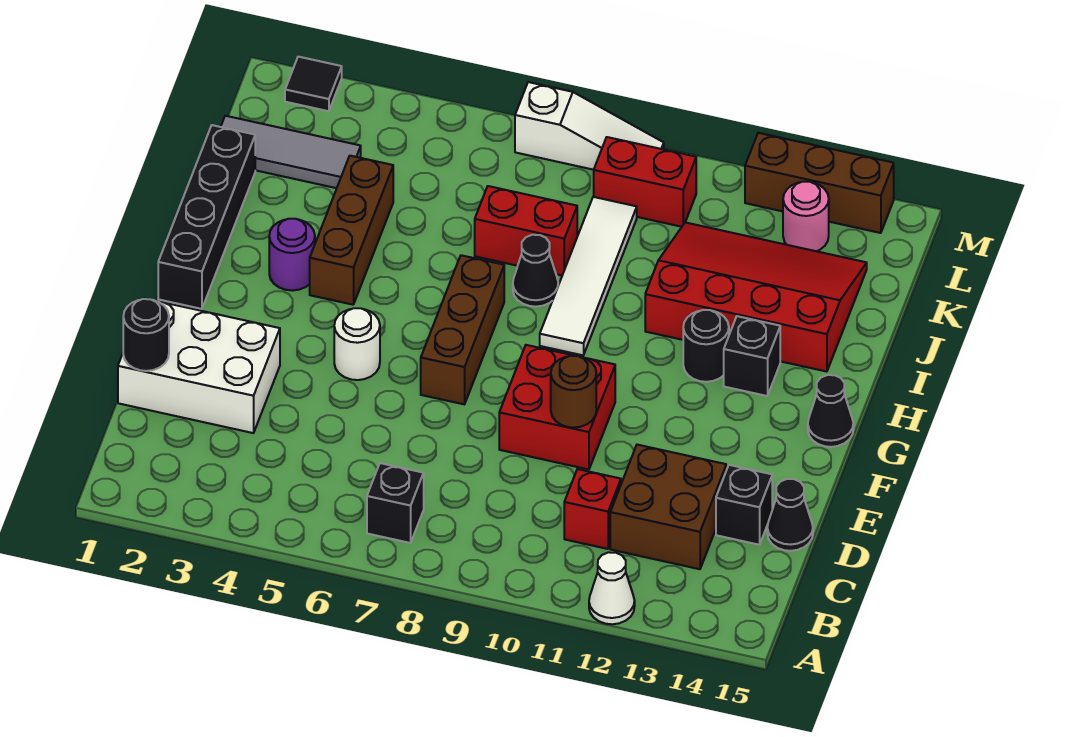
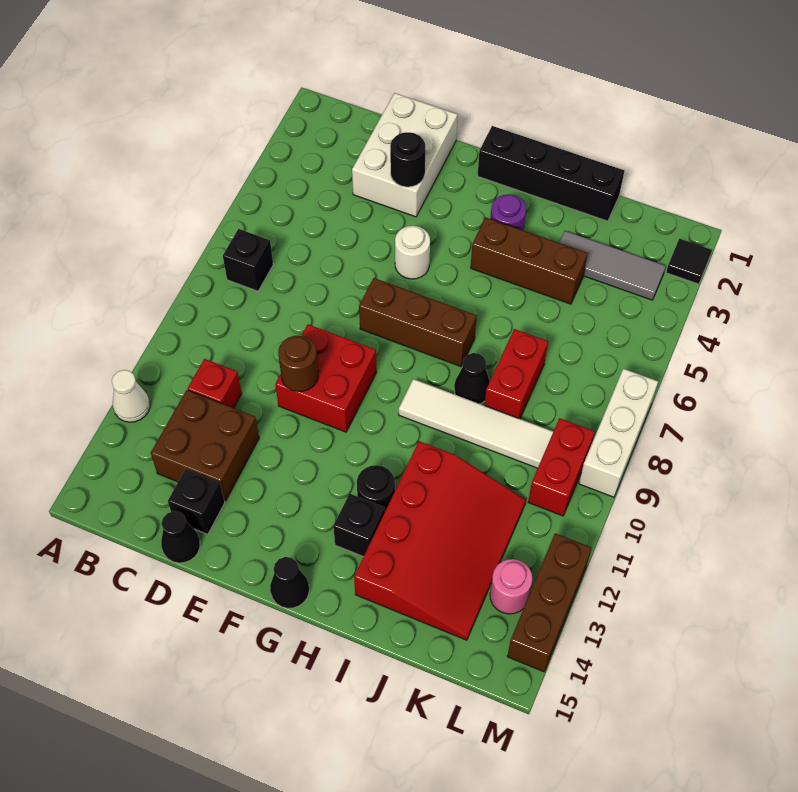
black 1x1 round brick [123,299,169,371] -> black 1x1 round brick moved to [390,132,426,187]
grey 1x3 tile [221,116,361,188] -> grey 1x3 tile turned to [559,231,666,300]
white 1x3 slope [515,82,664,170] -> white 1x3 brick [579,369,658,497]

